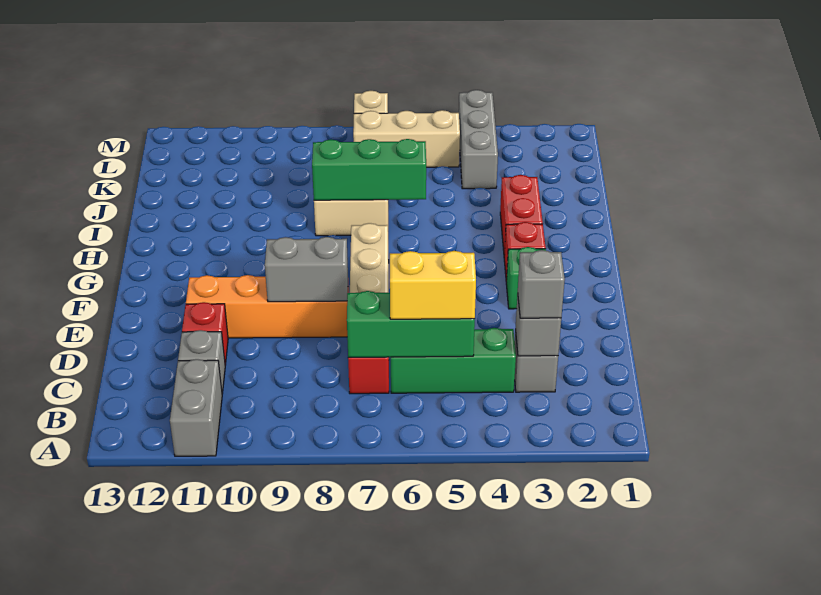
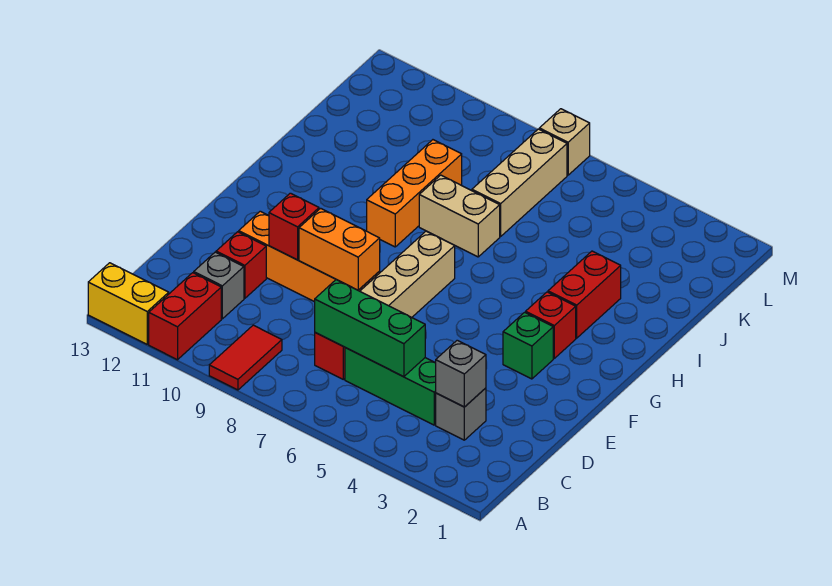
none -> red 1x2 tile [209,325,282,390]
grey 1x2 brick [170,359,222,456] -> red 1x2 brick [149,273,221,360]
grey 1x1 brick [518,250,565,318] -> none
yellow 1x2 brick [390,251,476,319] -> yellow 1x2 brick moved to [88,263,169,344]
grey 1x2 brick [265,237,348,302] -> orange 1x2 brick [299,208,380,290]
none -> red 1x1 brick [269,193,319,260]
none -> orange 1x3 brick [367,140,462,247]
green 1x3 brick [312,139,426,200] -> none
grey 1x3 brick [459,90,498,189] -> none
tan 1x3 brick [353,110,460,167] -> tan 1x3 brick turned to [472,129,567,236]

